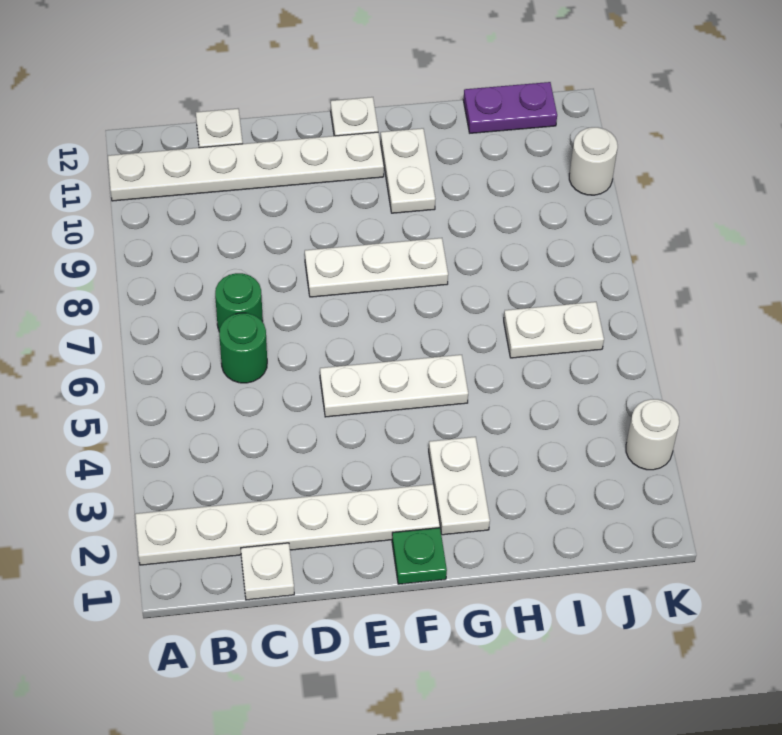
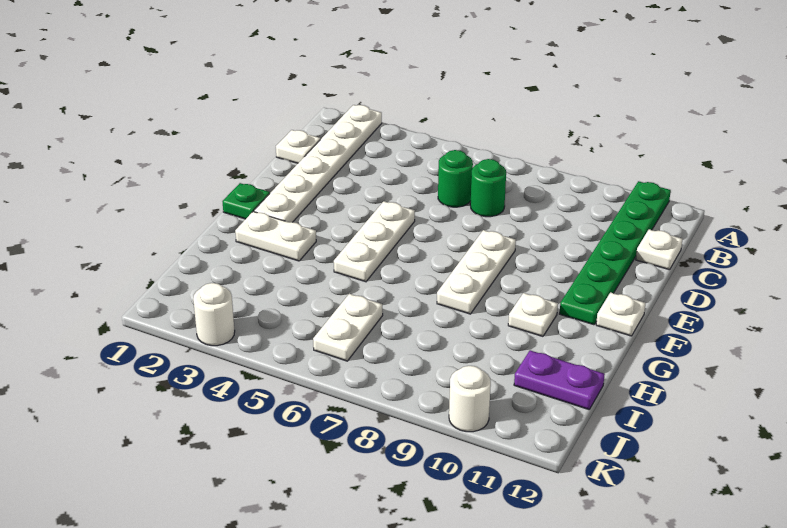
white 1x6 plate [108,132,384,201] -> green 1x6 plate [560,181,671,325]
white 1x2 plate [381,128,435,213] -> white 1x1 plate [508,293,558,336]
purple 1x2 plate [463,82,557,133] -> purple 1x2 plate turned to [514,350,605,409]

